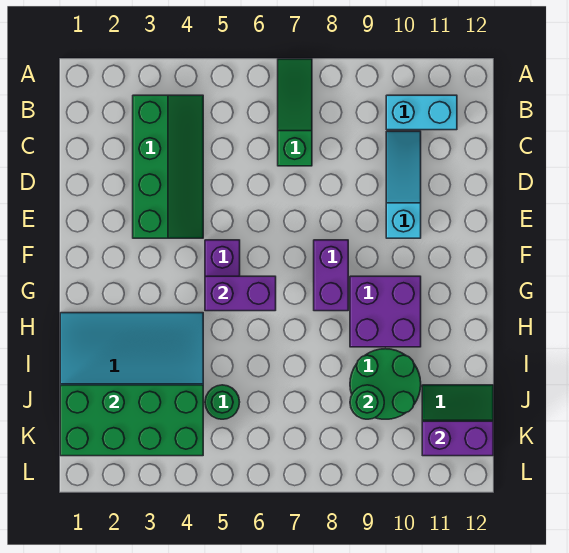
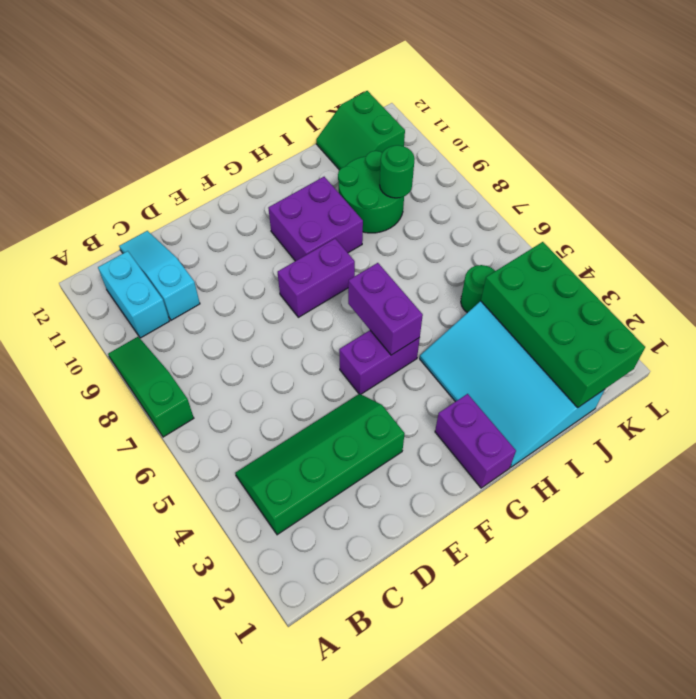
green 1x3 slope [278,59,312,166] -> green 1x3 slope turned to [108,337,194,437]
cyan 1x3 slope [386,131,421,238] -> cyan 1x3 slope turned to [119,231,200,320]
purple 1x2 brick [422,421,493,456] -> purple 1x2 brick moved to [435,394,516,488]

